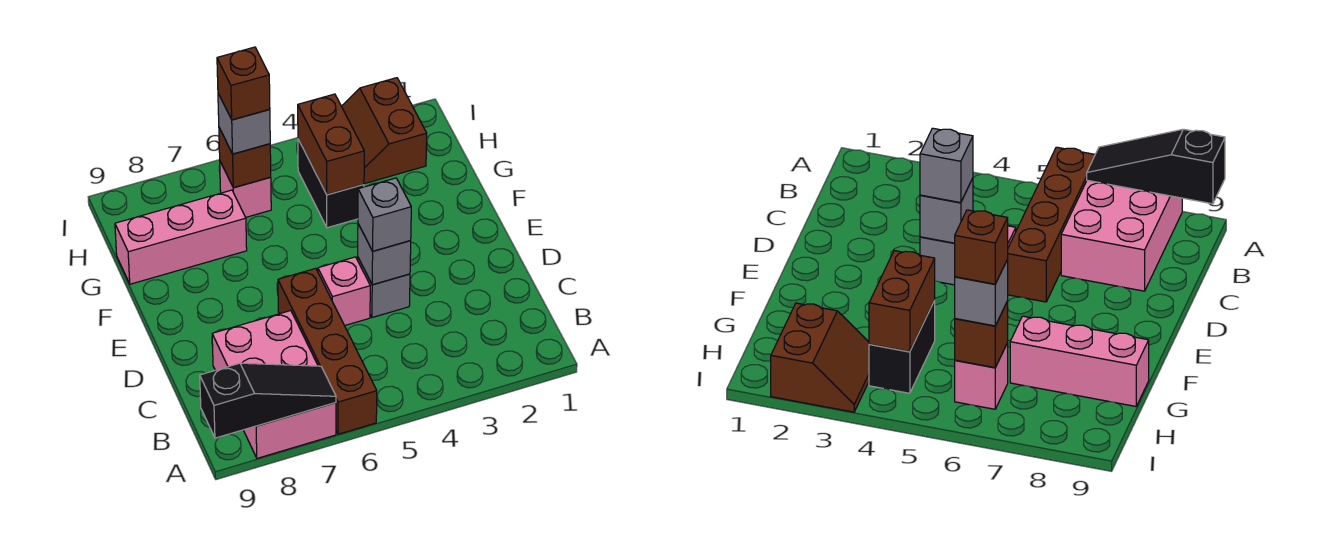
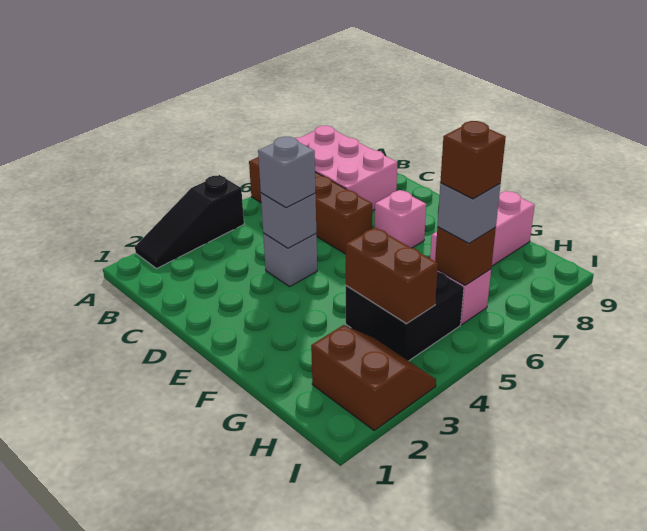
black 1x3 slope [200,363,336,438] -> black 1x3 slope moved to [135,175,244,269]
pink 1x1 brick [318,257,370,326] -> pink 1x1 brick moved to [375,190,426,248]
black 1x2 brick [298,139,364,228] -> black 2x2 brick [346,272,464,361]

